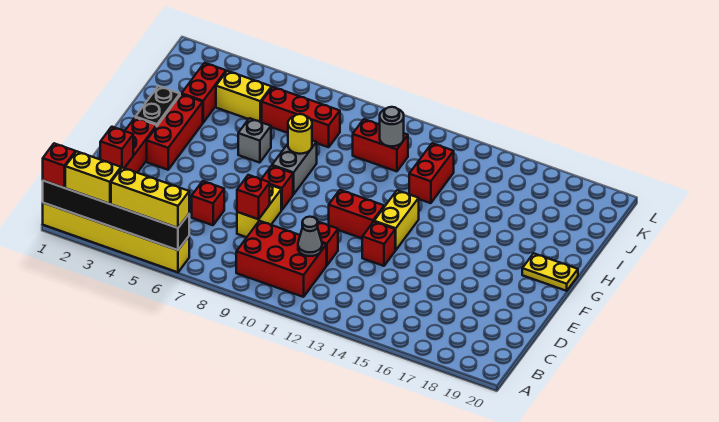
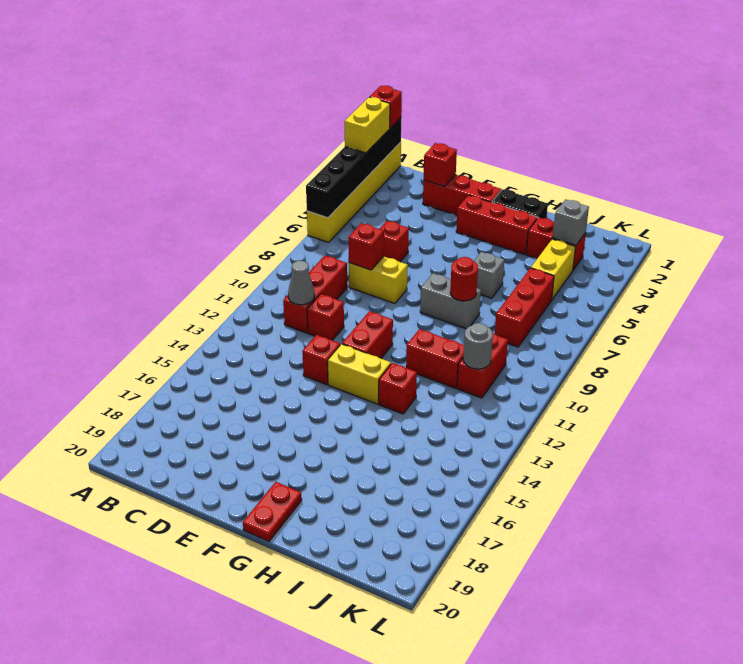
yellow 1x3 brick [111,168,189,228] -> none
red 2x3 brick [236,221,326,297] -> red 1x3 brick [283,255,347,333]
red 1x1 brick [262,166,293,210] -> red 1x1 brick moved to [379,363,417,414]
yellow 1x2 plate [522,253,578,291] -> red 1x2 plate [243,482,302,541]
yellow 1x1 round brick [288,114,312,154] -> red 1x1 round brick [450,257,478,301]
red 1x2 brick [409,143,454,203] -> red 1x2 brick moved to [406,329,464,388]
none -> grey 1x1 brick [553,199,589,245]

